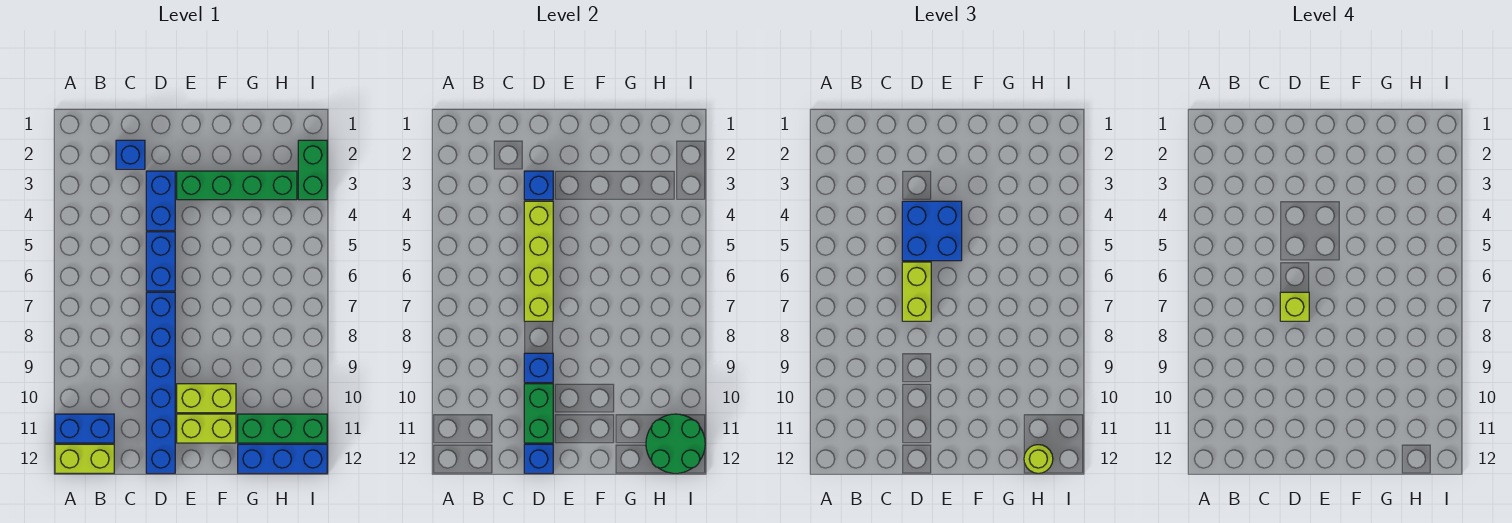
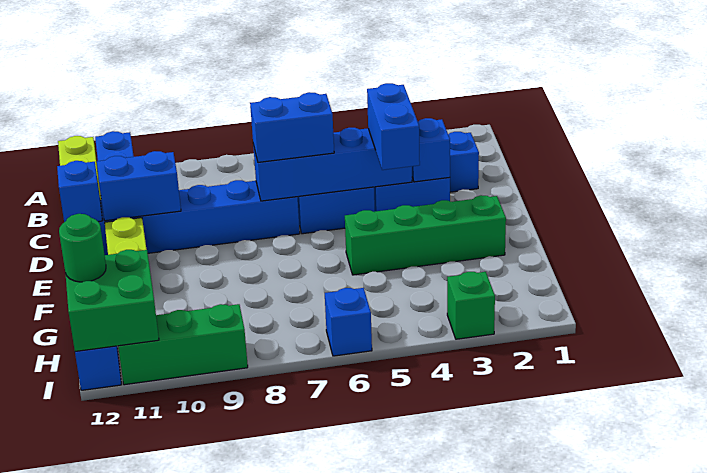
lime 1x4 brick [524,201,553,321] -> blue 1x4 brick [253,128,412,201]
blue 2x2 brick [902,201,962,261] -> blue 1x2 brick [367,83,420,170]
lime 1x2 brick [902,262,931,321] -> blue 1x2 brick [250,92,334,162]
lime 1x1 brick [1280,292,1309,321] -> none
blue 1x1 brick [524,353,553,382] -> blue 1x1 brick moved to [325,288,372,356]
green 1x2 brick [524,384,553,443] -> blue 1x2 brick [97,151,181,221]
green 1x4 brick [177,171,297,200] -> green 1x4 brick turned to [345,195,506,275]
lime 1x2 brick [177,384,236,413] -> none
green 1x3 brick [238,414,327,443] -> green 1x3 brick turned to [118,304,248,385]
green 2x2 round brick [646,414,705,473] -> green 2x2 brick [65,250,159,351]
lime 1x1 round brick [1024,445,1053,473] -> green 1x1 round brick [59,214,106,282]
green 1x2 brick [298,140,327,200] -> green 1x1 brick [447,272,495,339]

